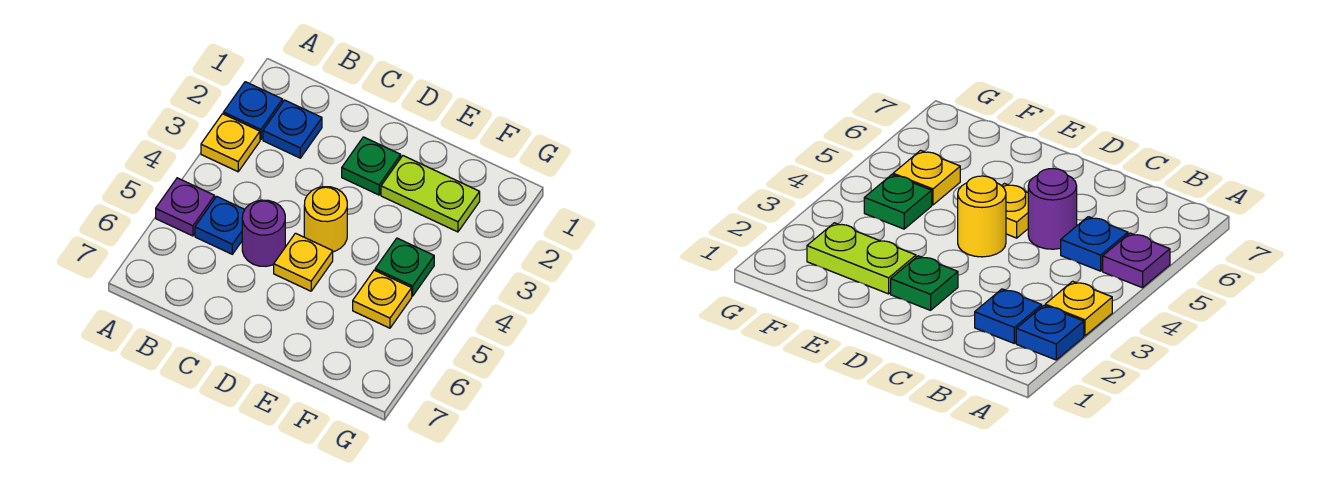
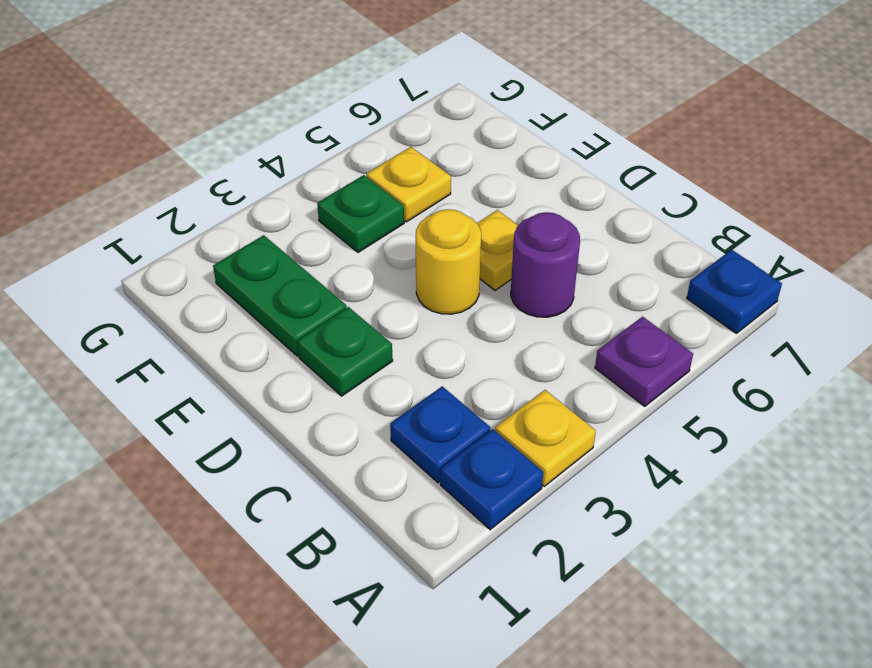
blue 1x1 plate [195,196,245,254] -> blue 1x1 plate moved to [687,250,782,334]
lime 1x2 plate [381,156,480,232] -> green 1x2 plate [213,235,347,356]

